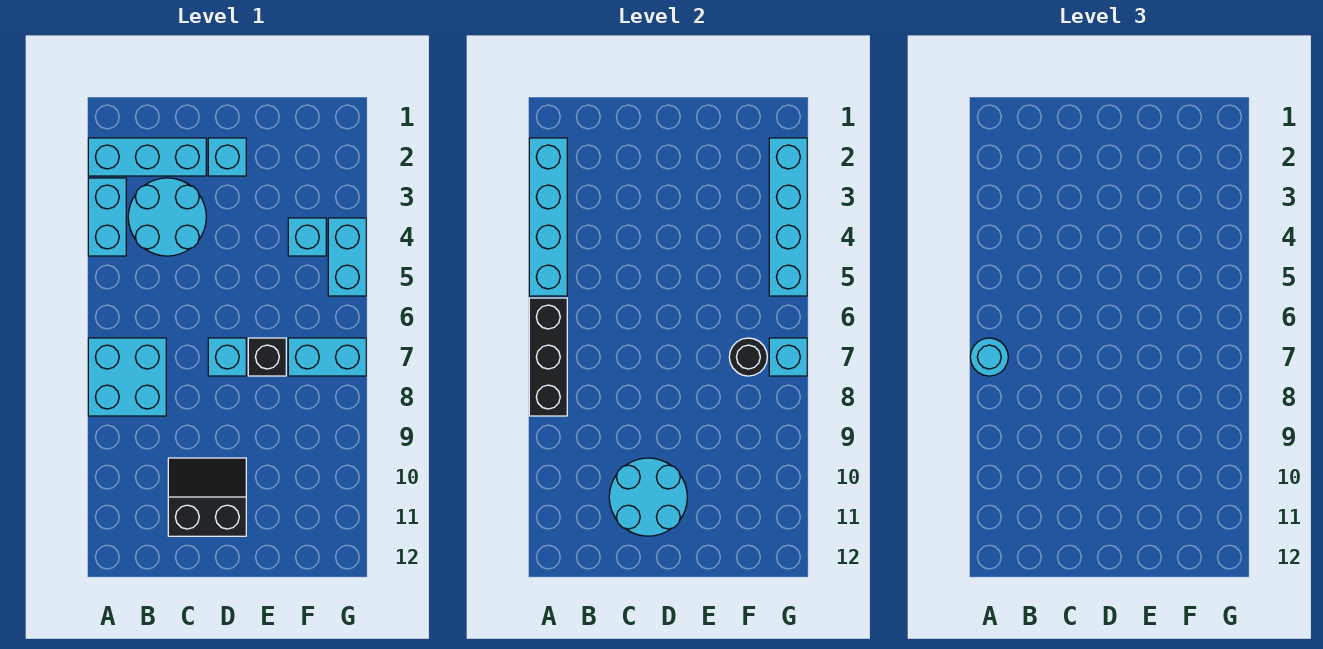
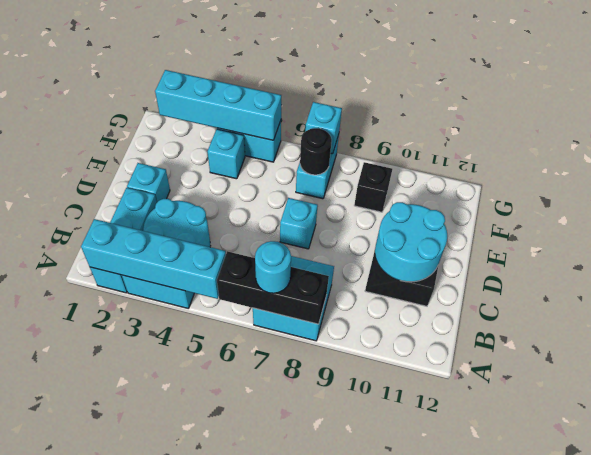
black 1x1 brick [248,338,286,376] -> black 1x1 brick moved to [354,162,392,212]

